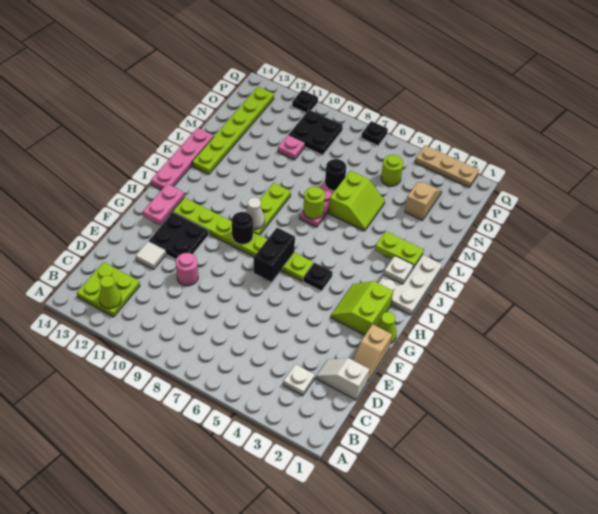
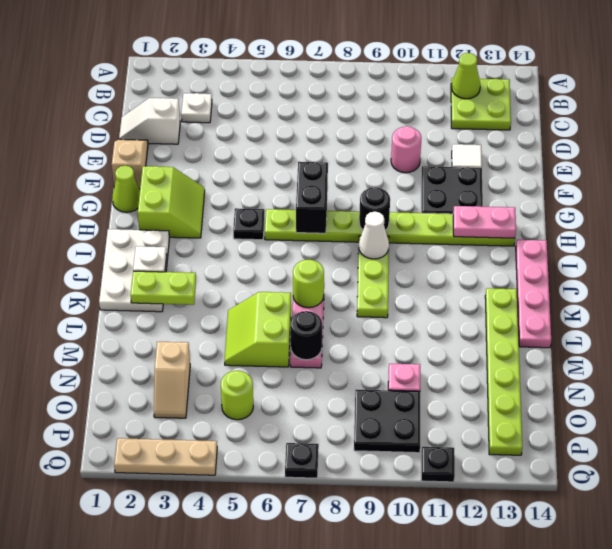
white 1x2 slope [316,358,369,400] -> white 1x2 slope turned to [119,98,180,144]
pink 1x2 plate [143,184,184,225] -> pink 1x2 plate turned to [453,206,516,238]

